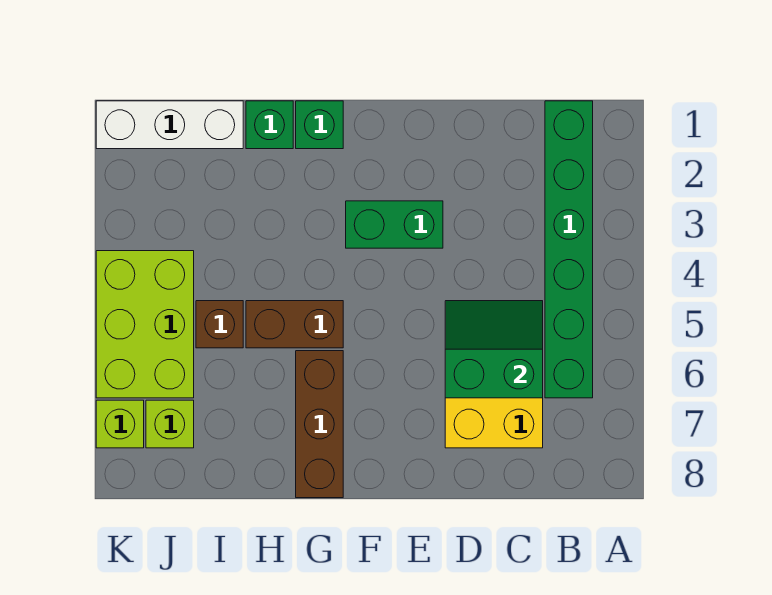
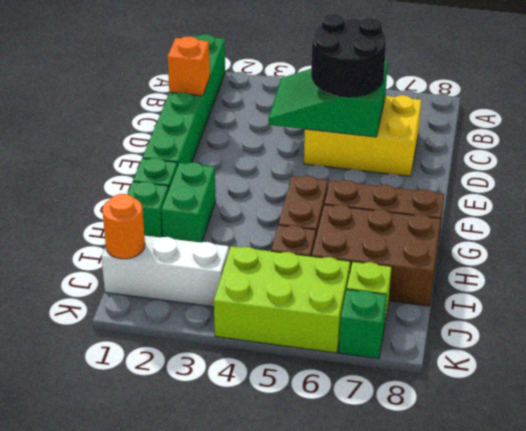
green 1x6 brick [545,101,593,398] -> green 1x6 brick turned to [143,34,225,165]
none -> orange 1x1 brick [168,36,210,96]
green 2x2 slope [445,301,543,398] -> green 2x3 slope [268,60,388,137]
none -> black 2x2 round brick [311,14,386,97]
green 1x2 brick [346,201,443,248] -> green 1x2 brick moved to [161,162,216,243]
none -> brown 2x3 brick [312,205,441,306]
white 1x3 brick [96,101,243,149] -> white 1x3 brick turned to [102,236,229,307]
none -> orange 1x1 round brick [102,194,145,259]
lime 1x1 brick [96,400,144,448] -> green 1x1 brick [339,290,387,359]

